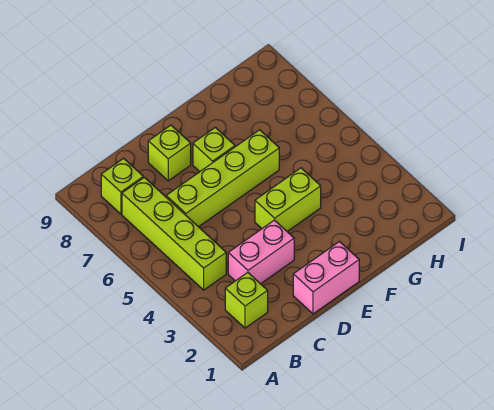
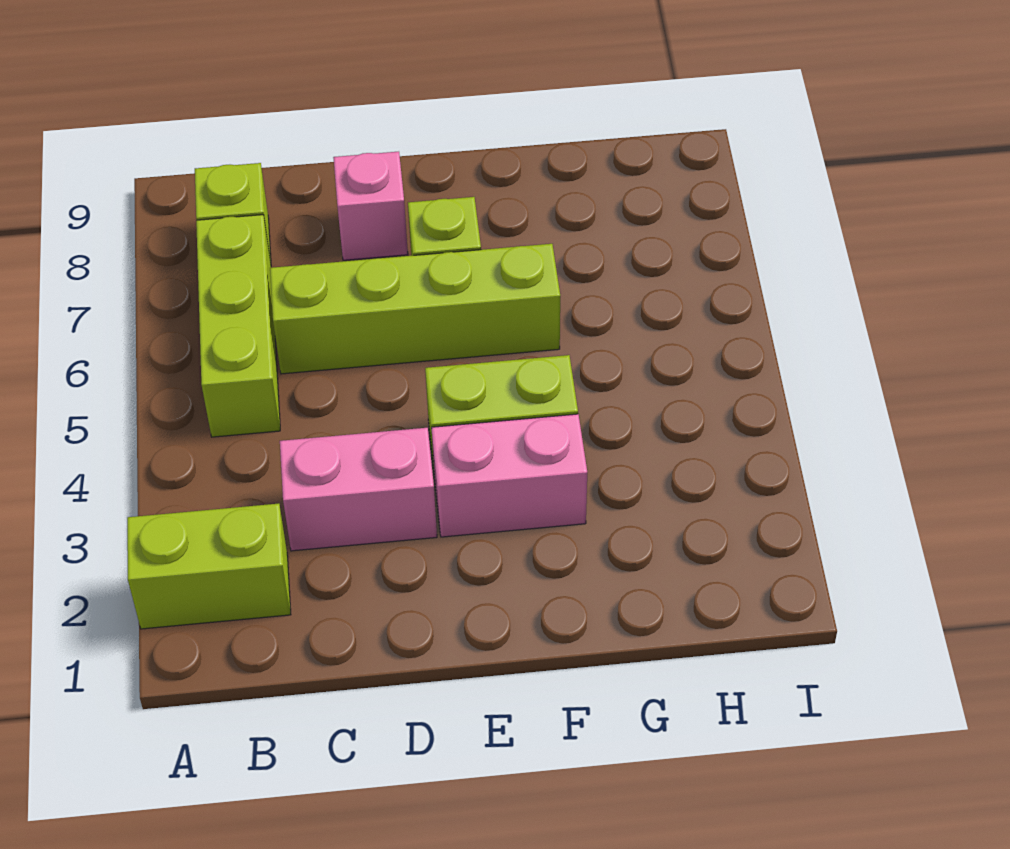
lime 1x1 brick [225,273,268,328] -> lime 1x2 brick [127,504,291,629]
lime 1x4 brick [122,177,226,290] -> lime 1x3 brick [196,215,280,437]
pink 1x2 brick [293,242,359,314] -> pink 1x2 brick moved to [431,414,587,537]
lime 1x1 brick [148,125,191,181] -> pink 1x1 brick [333,152,408,260]

